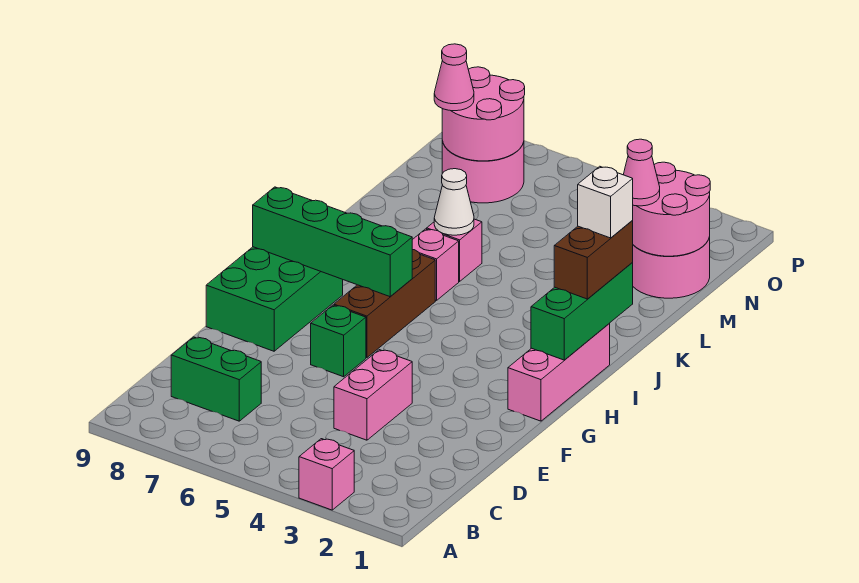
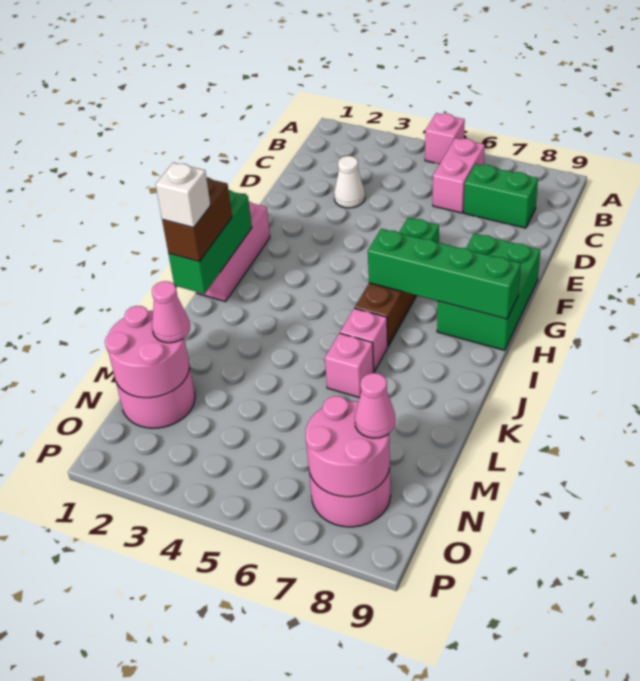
pink 1x1 brick [299,439,354,510] -> pink 1x1 brick moved to [425,113,465,164]
pink 1x2 brick [334,350,412,440] -> pink 1x2 brick moved to [433,138,485,213]
white 1x1 cone [434,169,474,235] -> white 1x1 cone moved to [334,156,365,208]

